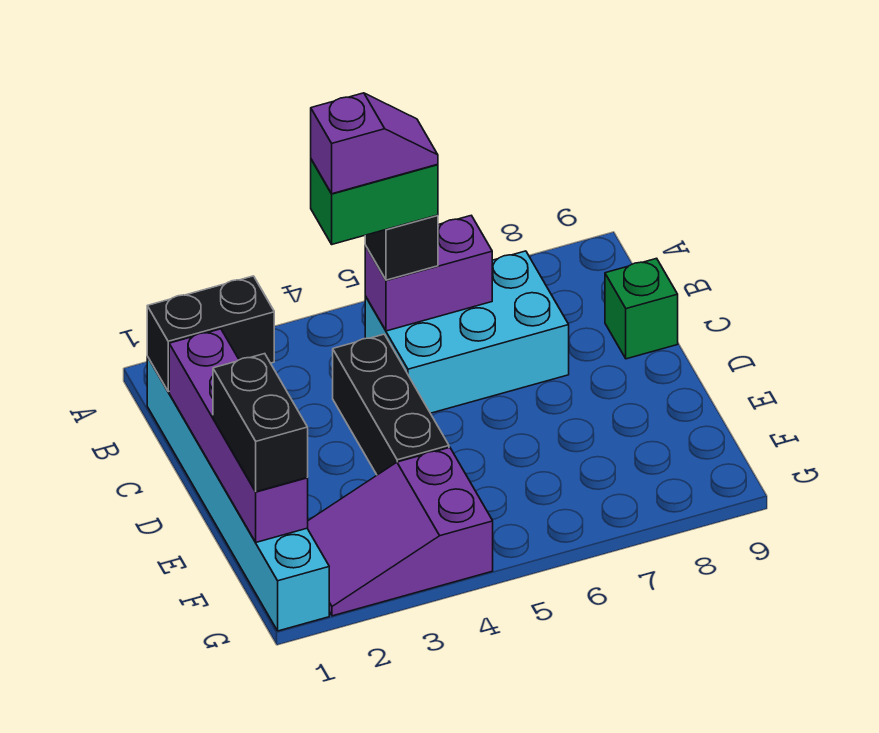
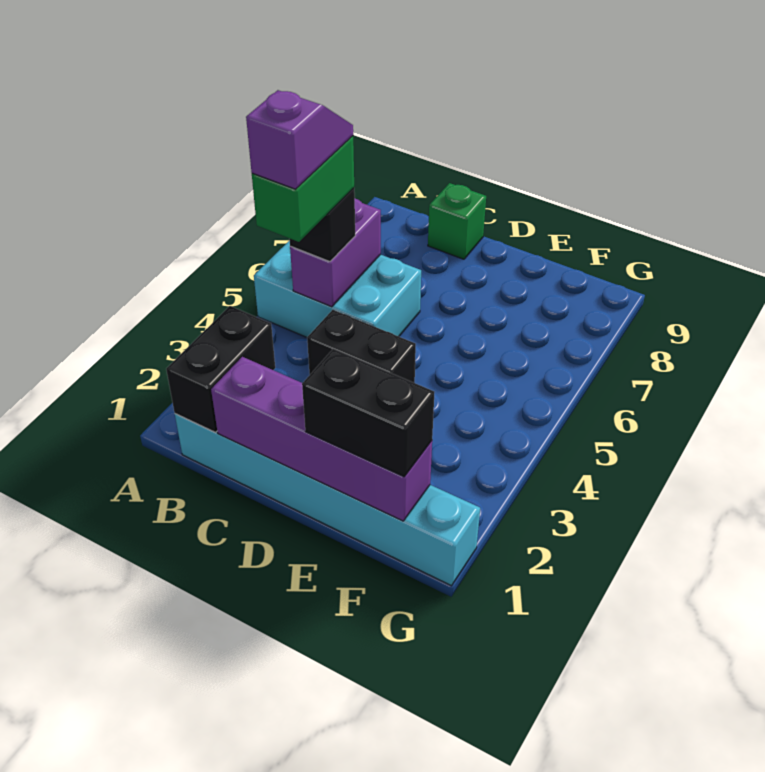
cyan 2x3 brick [365,251,569,413] -> cyan 2x3 brick turned to [254,240,421,337]
black 1x3 brick [333,334,449,475] -> black 1x2 brick [307,310,416,383]
purple 2x3 slope [307,448,493,616] -> none

